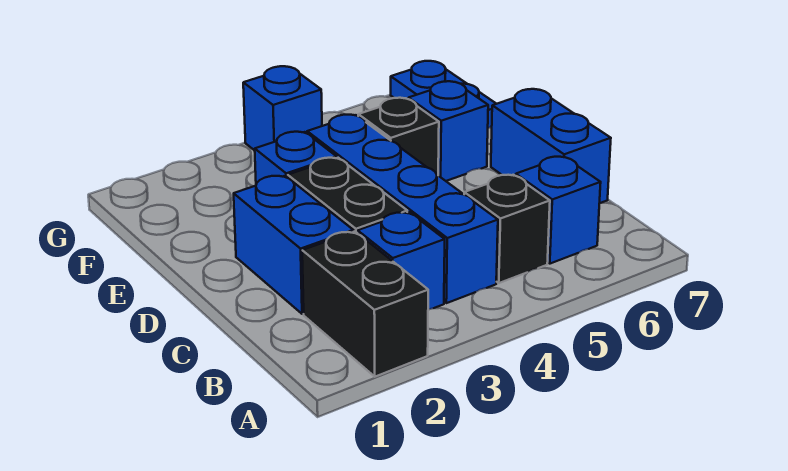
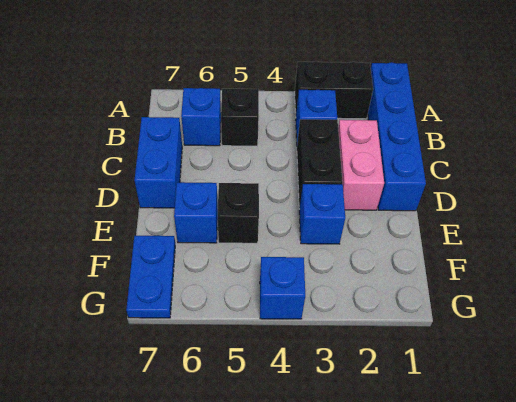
black 1x2 brick [302,231,428,377] -> black 1x2 brick turned to [295,61,373,119]
blue 1x4 brick [307,115,498,303] -> blue 1x4 brick moved to [368,62,426,211]
blue 1x2 brick [234,176,353,314] -> pink 1x2 brick [338,120,384,210]

